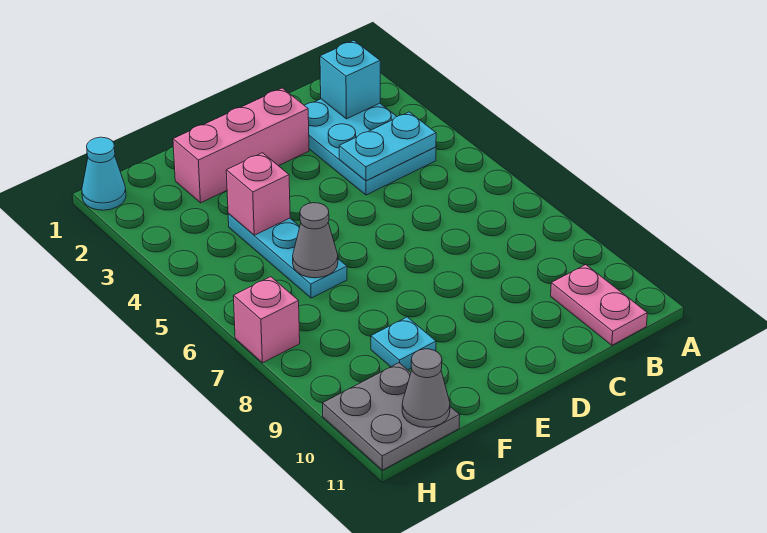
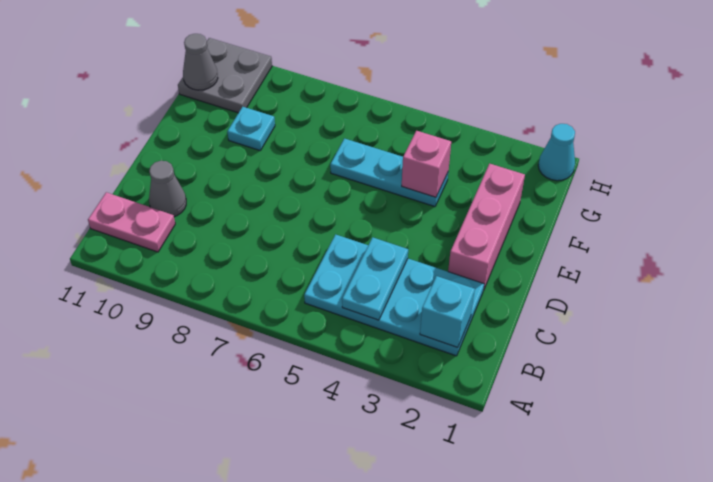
cyan 2x3 plate [304,99,436,195] -> cyan 2x4 plate [304,234,484,356]
grey 1x1 cone [293,203,338,278] -> grey 1x1 cone moved to [149,161,186,217]
pink 1x1 brick [233,277,300,363] -> none

